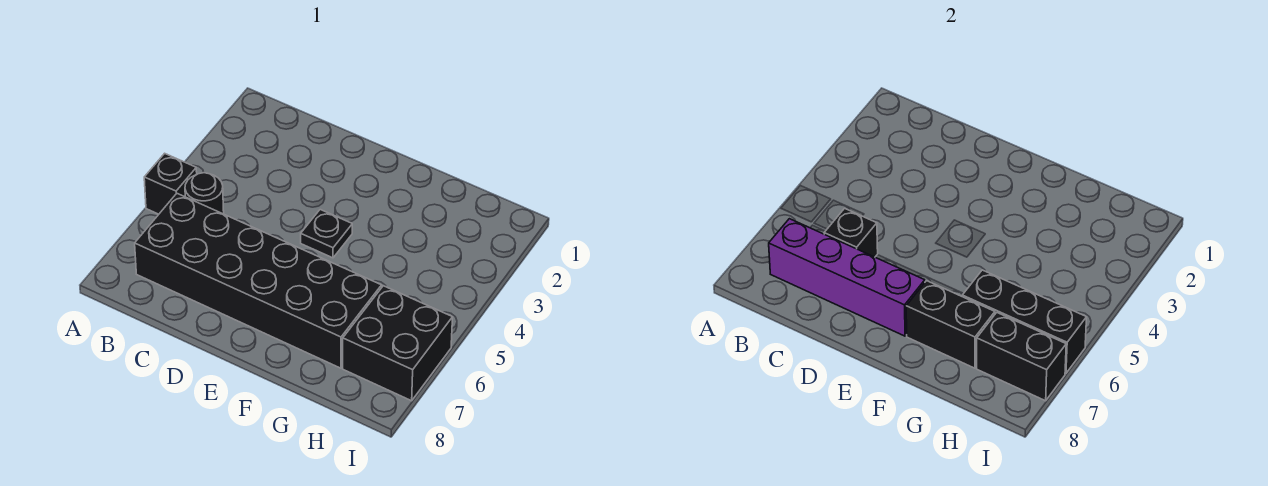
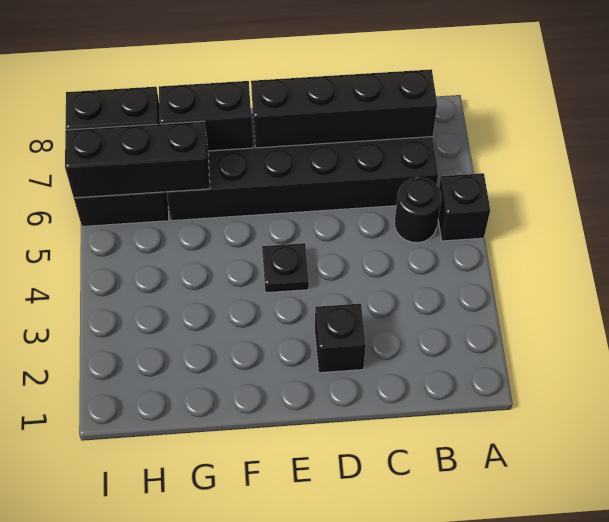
purple 1x4 brick [769,219,925,336] -> black 1x4 brick [251,69,437,148]
black 1x1 brick [824,208,878,257] -> black 1x1 brick moved to [315,304,366,373]

